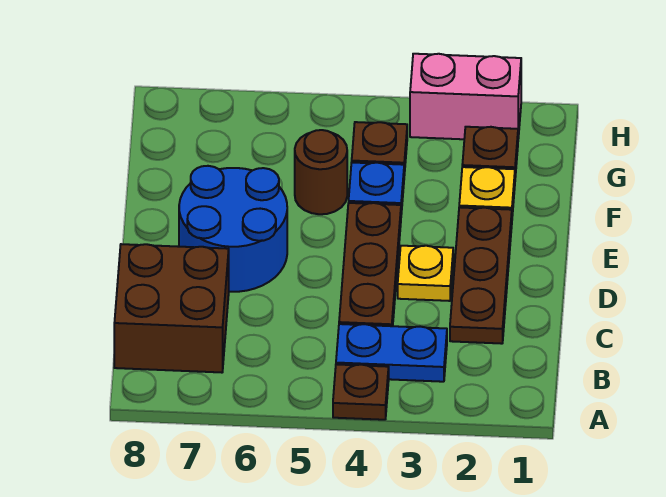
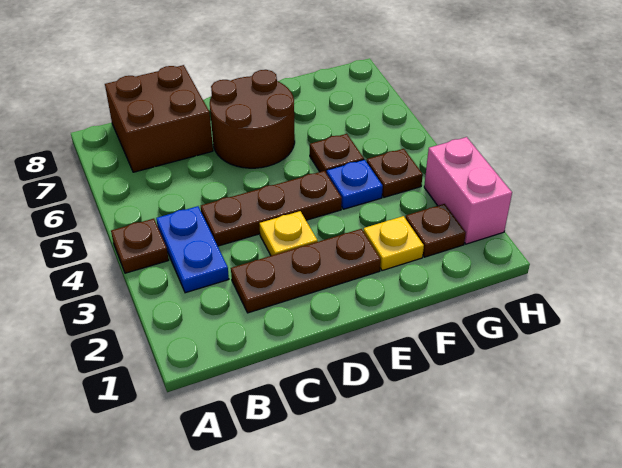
blue 2x2 round brick [179,166,287,292] -> brown 2x2 round brick [210,70,295,168]
brown 1x1 round brick [295,130,347,214] -> brown 1x1 plate [310,134,364,173]

